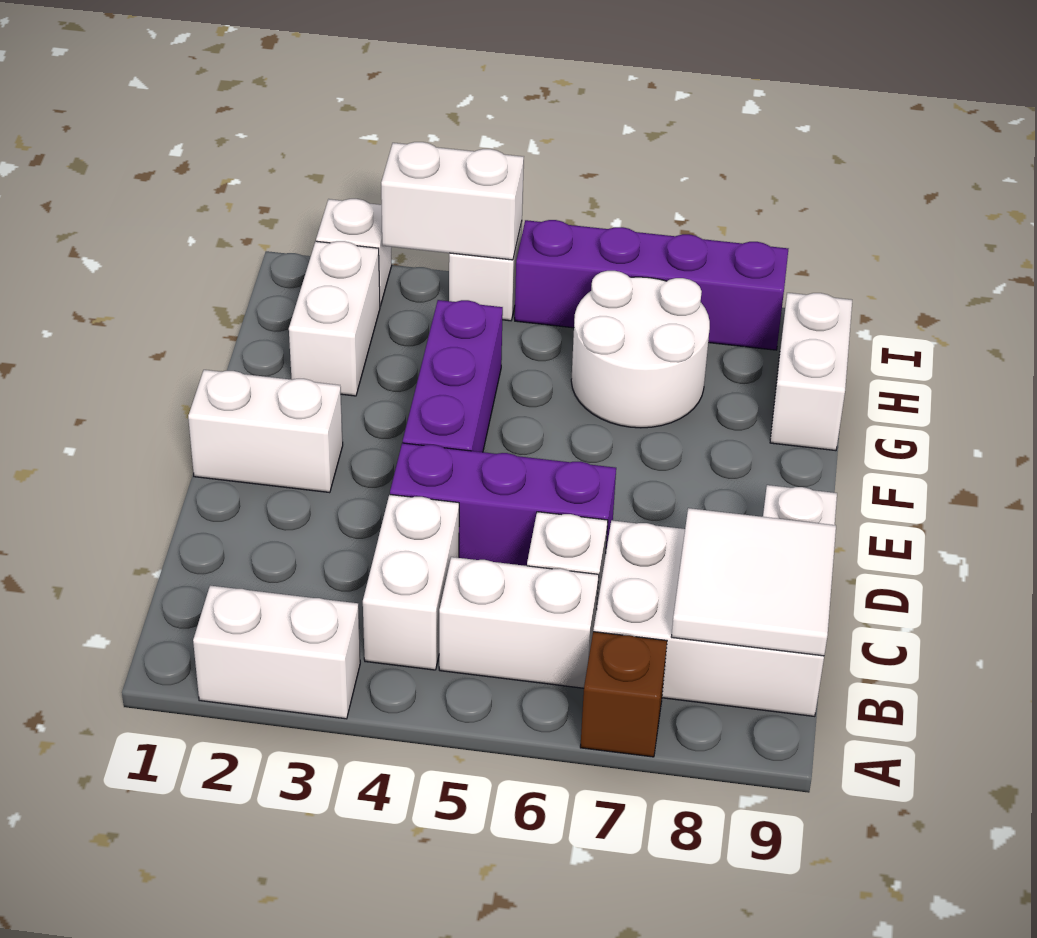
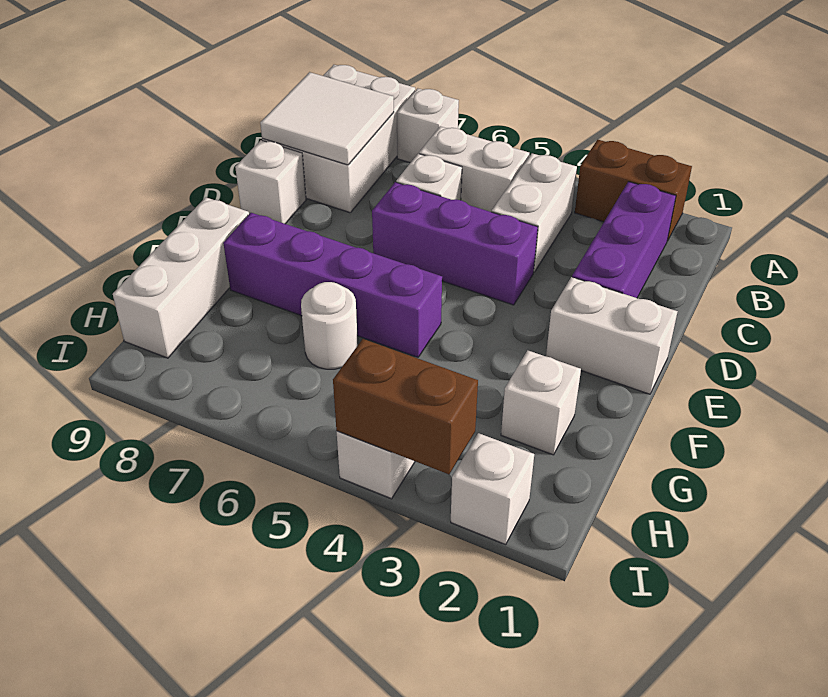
white 1x2 brick [193,586,360,719] -> brown 1x2 brick [575,140,692,241]
brown 1x1 brick [580,632,667,757] -> white 1x1 brick [397,88,459,163]
white 2x3 brick [593,520,824,716] -> white 2x3 brick turned to [262,65,415,213]
purple 1x3 brick [403,300,503,452] -> purple 1x3 brick moved to [572,182,676,298]
white 1x2 brick [289,241,380,396] -> white 1x1 brick [501,350,581,455]
white 2x2 round brick [571,271,710,428] -> white 1x1 round brick [301,282,358,369]
white 1x2 brick [770,293,852,451] -> white 1x3 brick [113,197,249,358]
white 1x2 brick [381,142,524,260] -> brown 1x2 brick [333,339,478,474]
purple 1x4 brick [515,220,788,350] -> purple 1x4 brick moved to [223,213,442,357]

